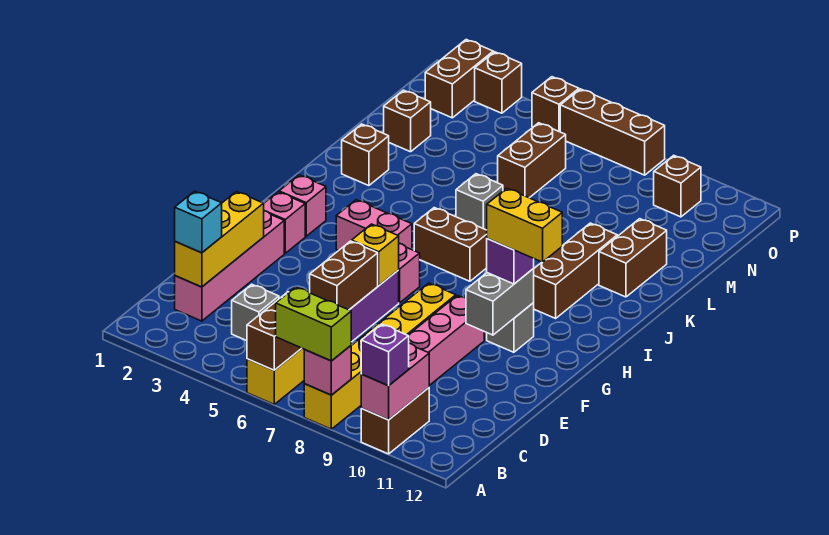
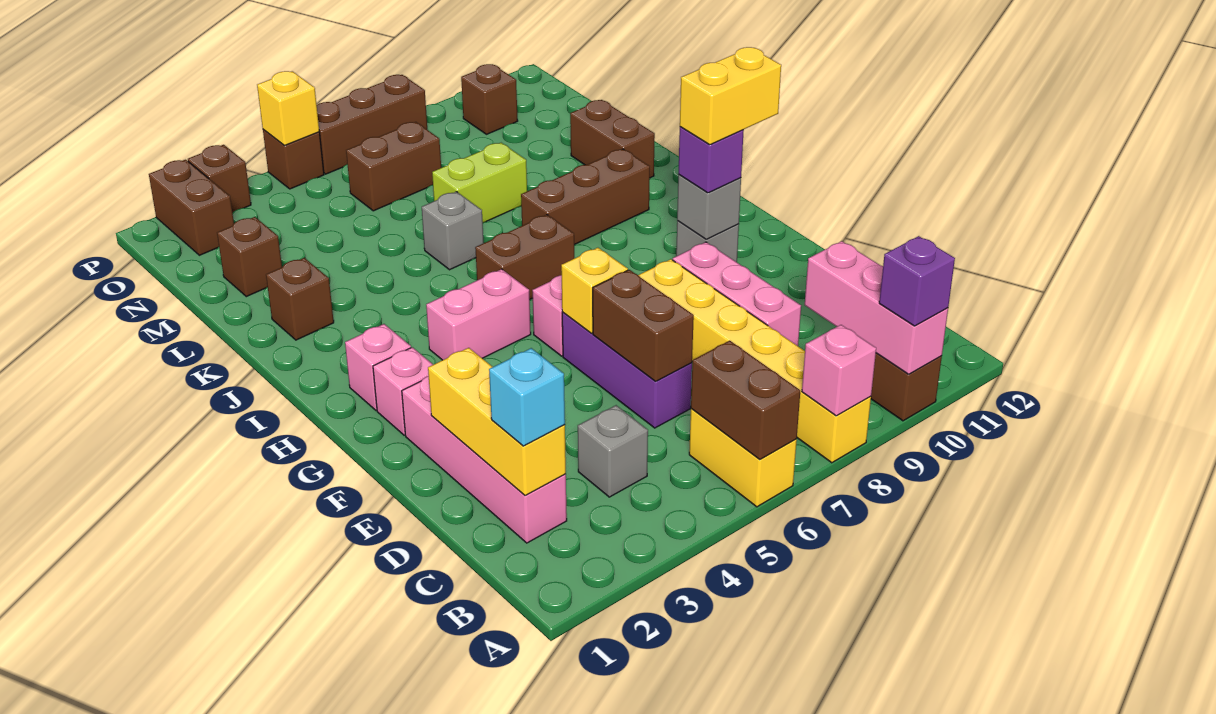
lime 1x2 brick [276,287,351,361] -> lime 1x2 brick moved to [432,143,527,223]
pink 1x2 brick [361,343,429,420] -> pink 1x3 brick [805,241,948,374]
grey 1x2 brick [466,269,534,335] -> grey 1x1 brick [677,175,741,240]
brown 1x3 brick [534,223,617,318] -> brown 1x3 brick turned to [521,149,650,245]
brown 1x2 brick [498,123,566,198] -> brown 1x2 brick turned to [346,122,441,211]
none -> yellow 1x1 brick [257,71,319,146]

